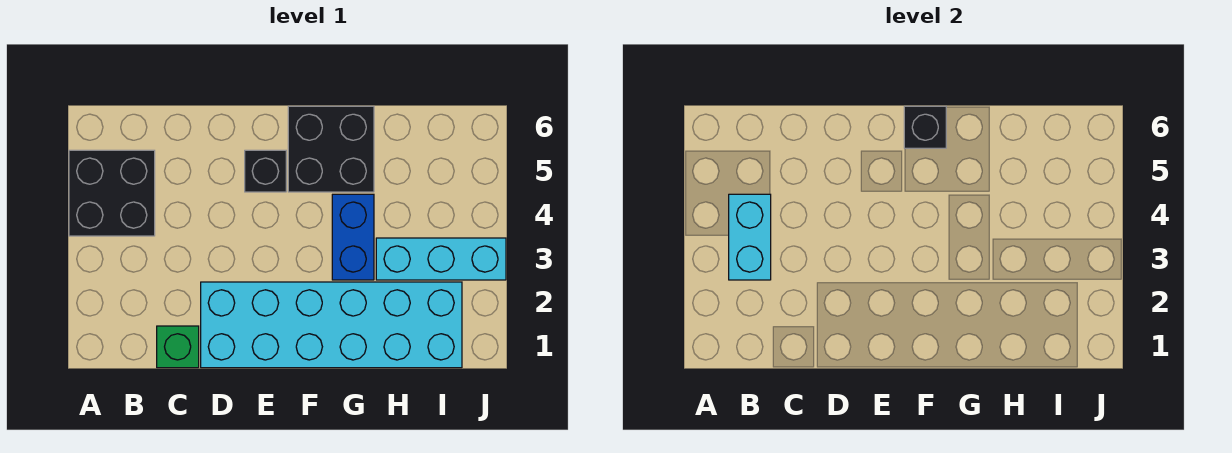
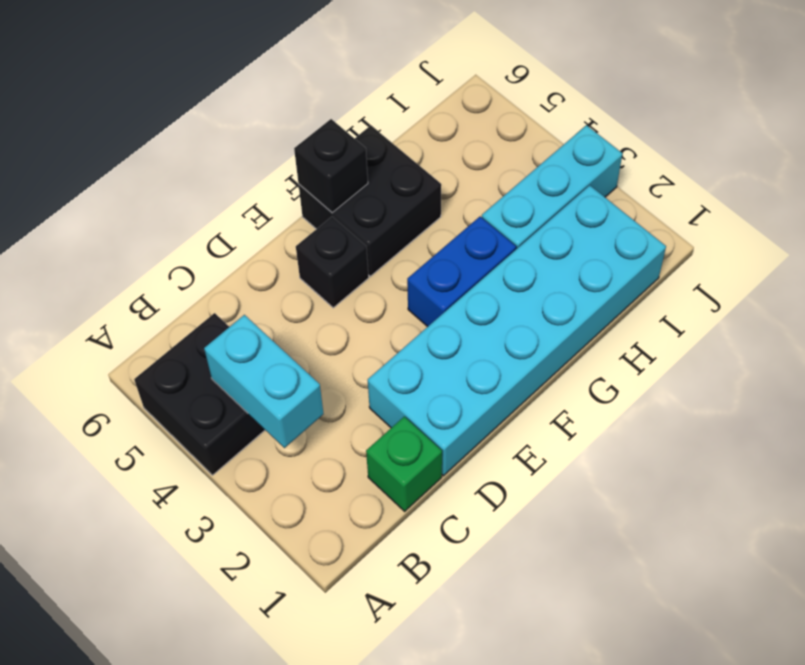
blue 1x2 brick [332,194,374,280] -> blue 1x2 brick turned to [407,216,516,327]

